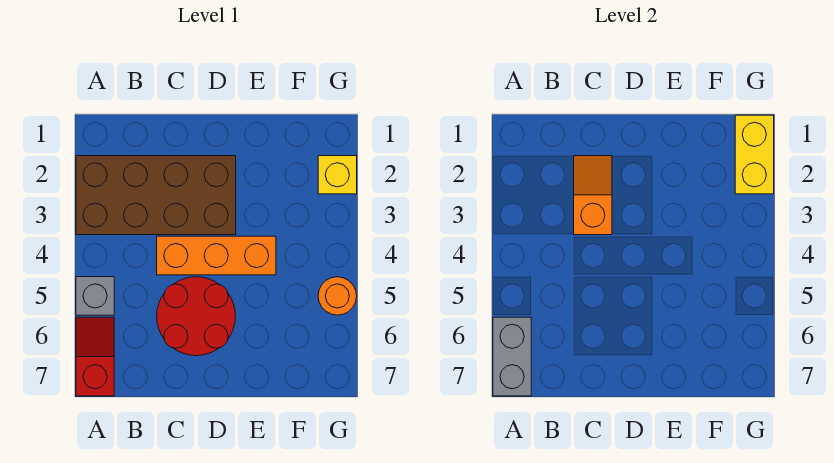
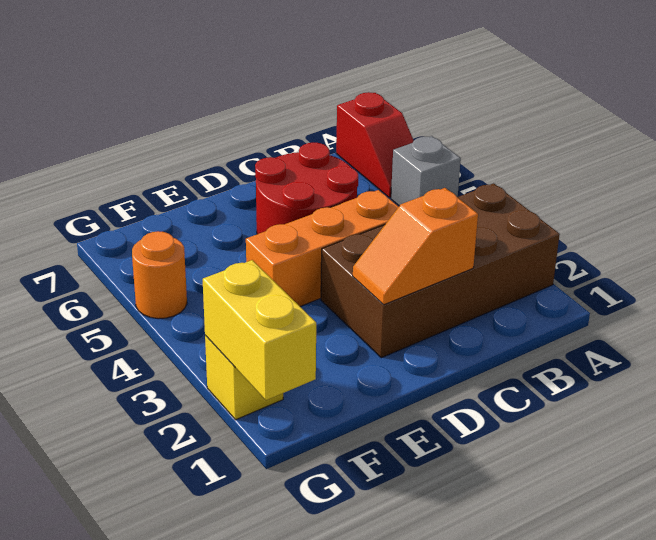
grey 1x2 brick [493,317,531,396] -> none
orange 1x2 slope [574,156,612,235] -> orange 1x2 slope turned to [353,188,478,305]

